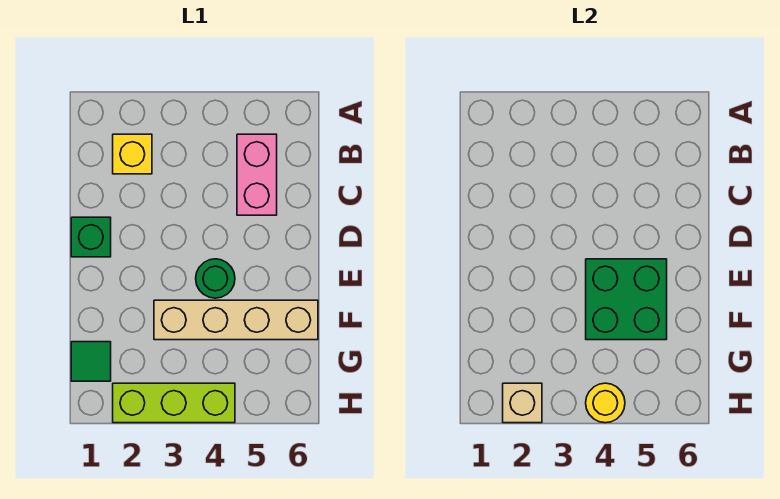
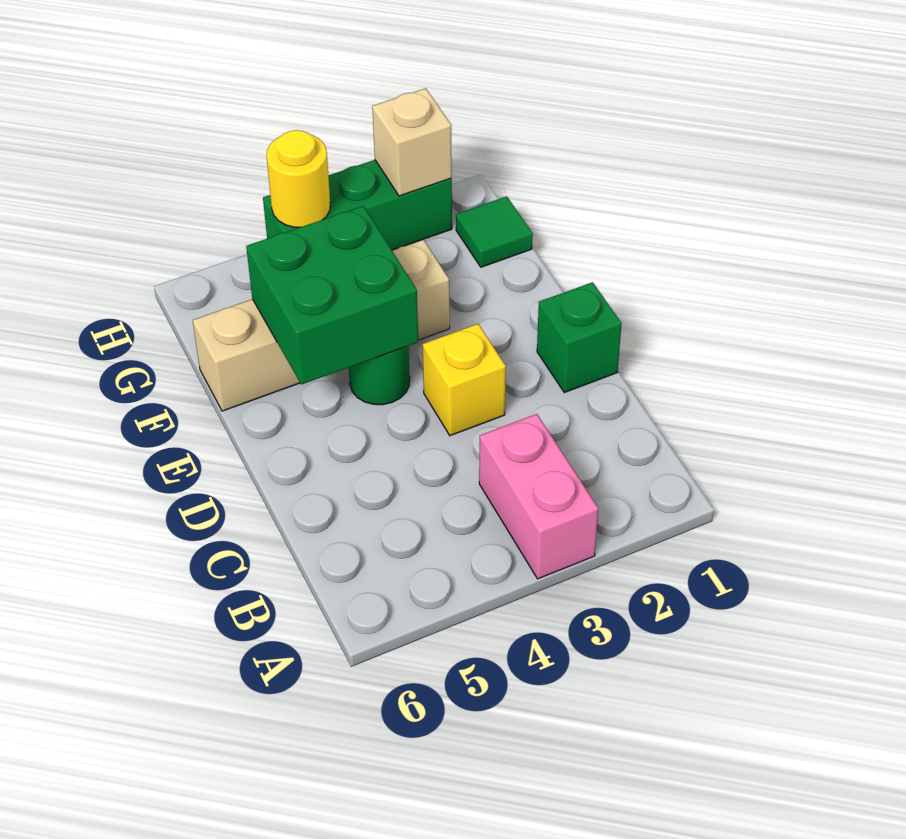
yellow 1x1 brick [113,134,152,174] -> yellow 1x1 brick moved to [423,324,506,436]
pink 1x2 brick [237,134,277,215] -> pink 1x2 brick moved to [479,414,598,579]
lime 1x3 brick [113,383,235,423] -> green 1x3 brick [263,160,452,250]

